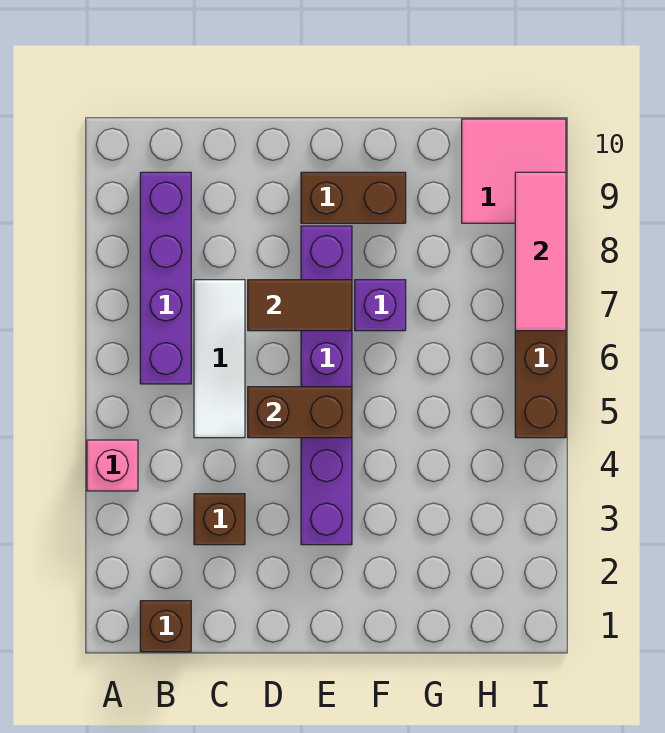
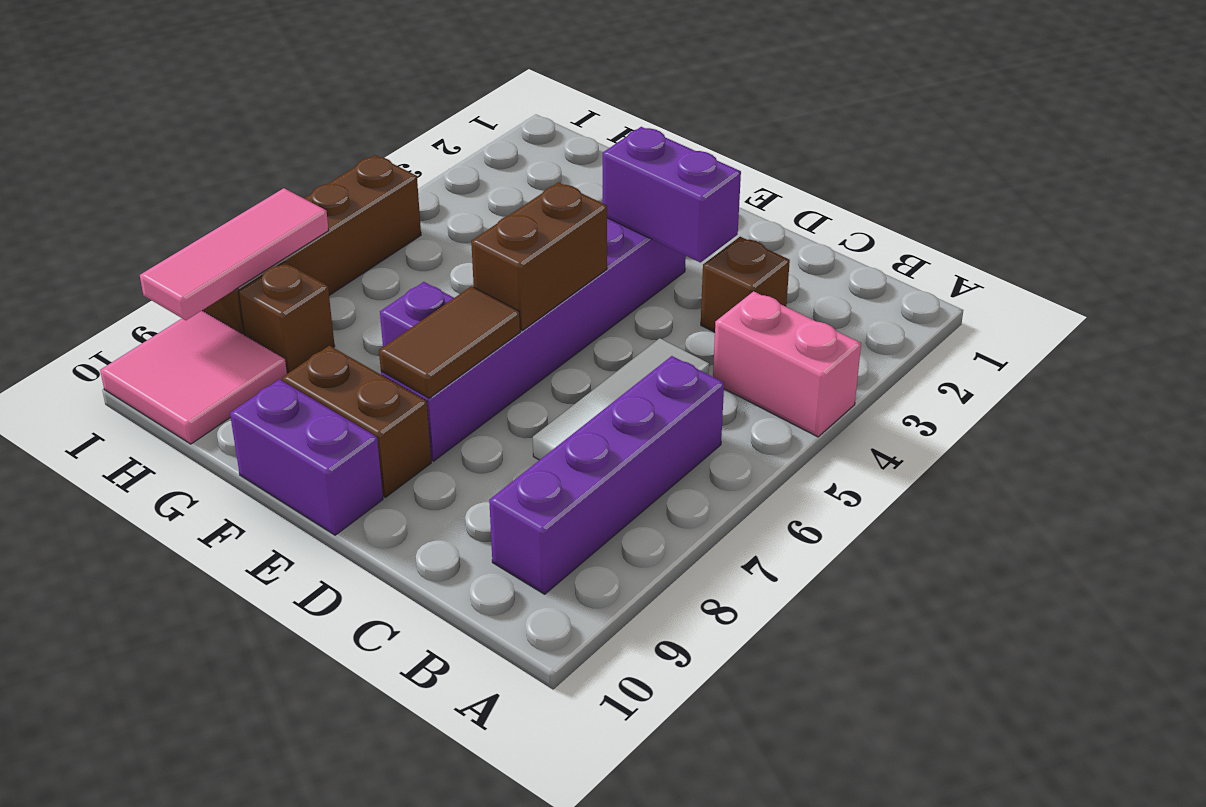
pink 1x1 brick [87,440,138,491] -> pink 1x2 brick [713,291,861,437]
brown 1x1 brick [140,601,191,652] -> brown 1x1 brick moved to [238,262,335,374]
none -> purple 1x2 brick [603,127,741,263]
brown 1x2 brick [248,387,352,438] -> brown 1x2 brick turned to [471,182,607,330]
brown 1x2 tile [248,280,352,331] -> brown 1x2 tile turned to [379,286,520,398]
none -> purple 1x2 brick [230,379,383,535]

